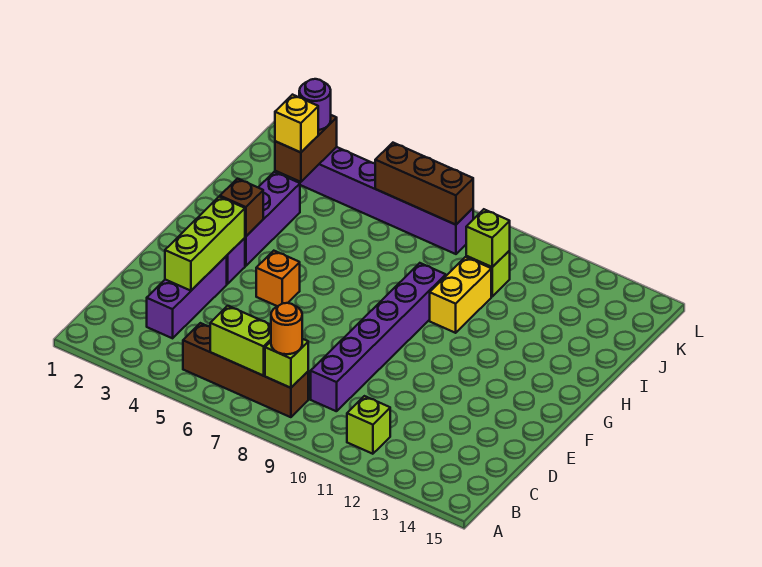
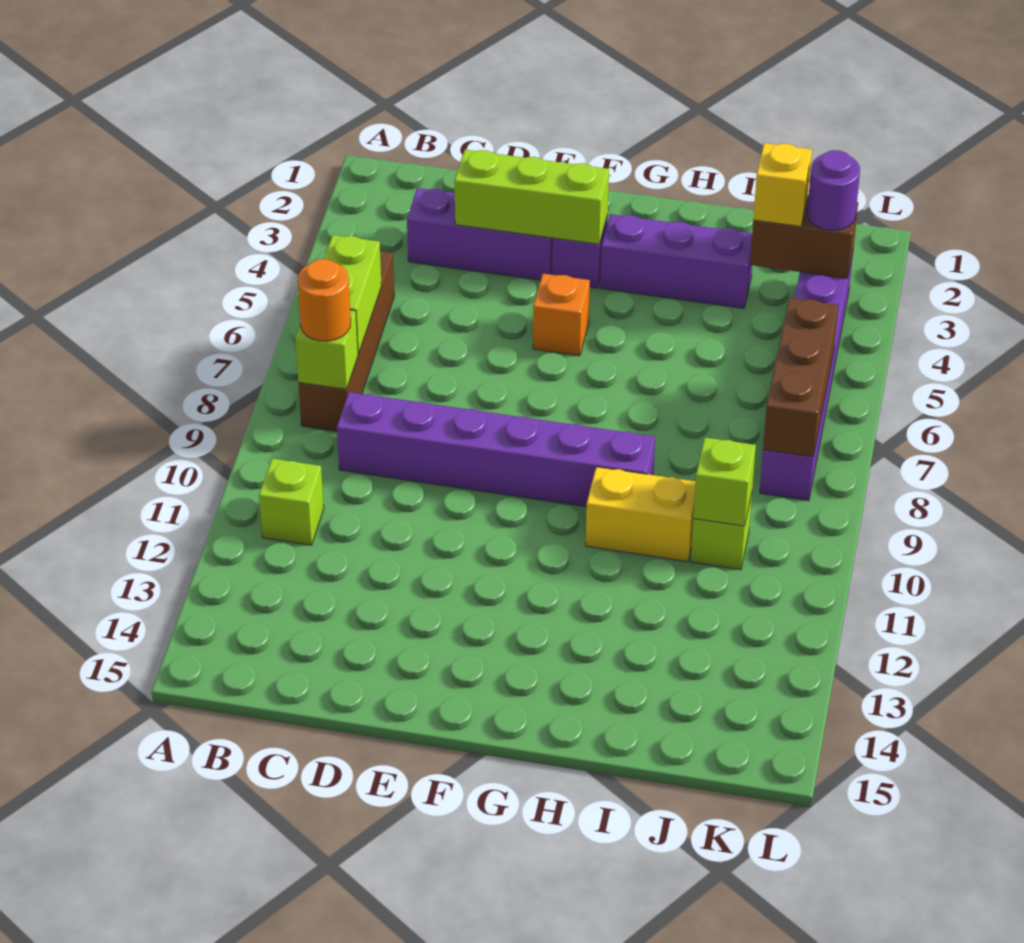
brown 1x1 brick [220,179,263,236] -> none

